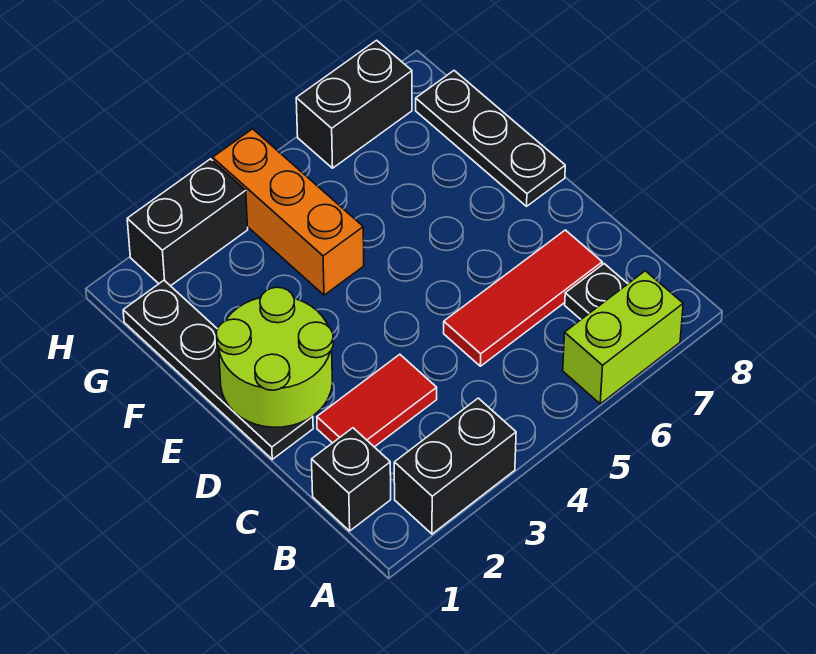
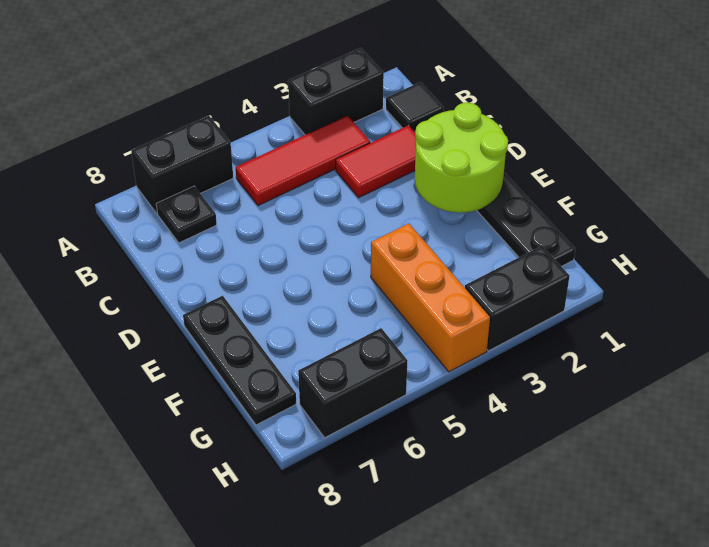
lime 1x2 brick [563,271,683,404] -> black 1x2 brick [131,116,233,213]
black 1x1 brick [312,428,391,531] -> black 1x1 tile [386,82,444,132]
red 1x3 tile [444,230,602,366] -> red 1x3 tile moved to [236,116,370,206]

